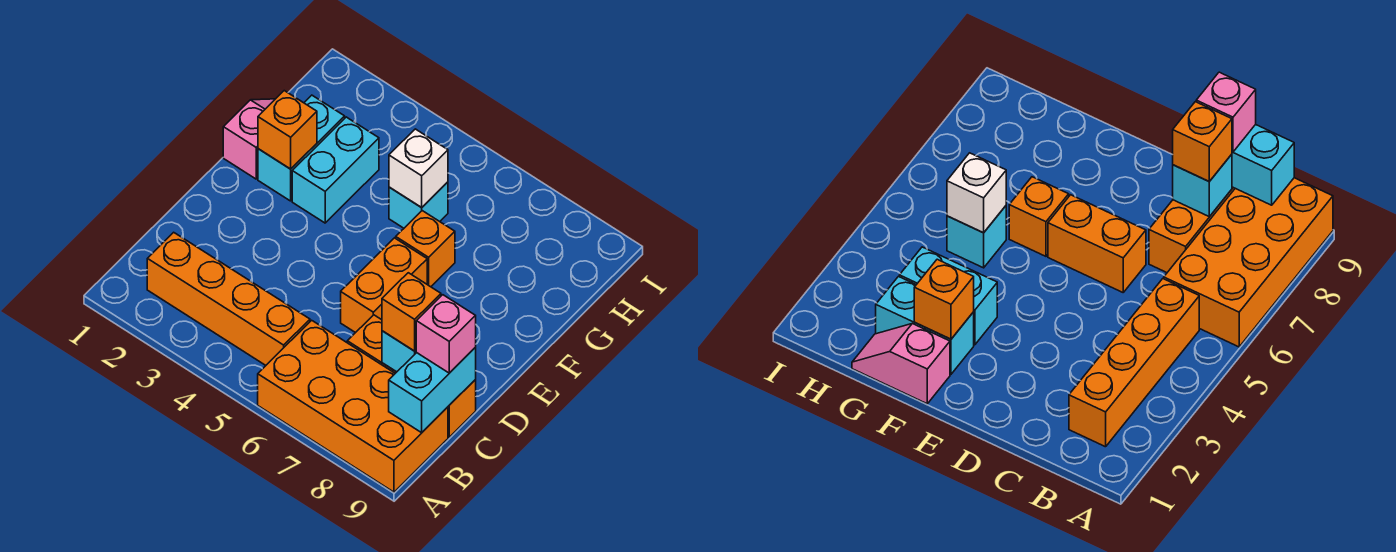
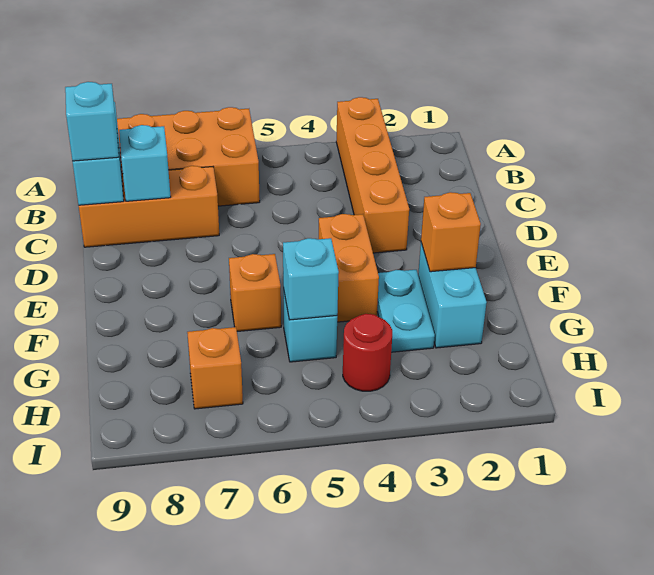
orange 1x4 brick [147,232,310,365] -> orange 1x4 brick turned to [336,97,409,253]
orange 1x1 brick [382,273,441,351] -> orange 1x1 brick moved to [187,327,243,409]
pink 1x1 brick [416,295,476,373] -> cyan 1x1 brick [65,82,119,161]
orange 1x2 brick [341,238,427,333] -> orange 1x2 brick moved to [319,214,379,322]
pink 1x2 slope [223,99,275,179] -> none
cyan 1x2 brick [292,117,379,223] -> cyan 1x2 plate [377,270,435,352]
white 1x1 brick [389,129,448,208] -> cyan 1x1 brick [283,238,339,320]
none -> red 1x1 round brick [343,314,392,391]

